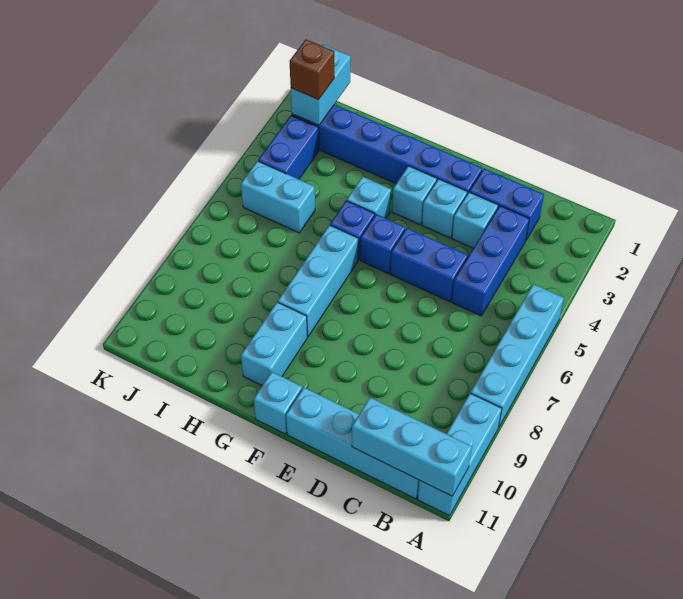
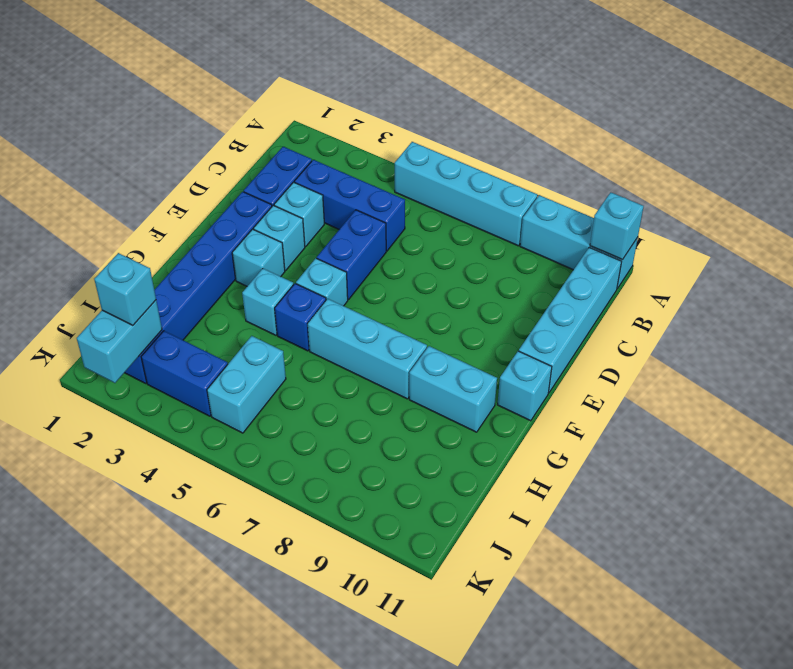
cyan 1x3 brick [352,397,472,496] -> cyan 1x1 brick [590,192,644,260]
blue 1x1 brick [360,214,405,274] -> cyan 1x1 brick [296,258,348,306]
cyan 1x2 brick [291,45,351,125] -> cyan 1x2 brick turned to [77,300,162,383]
brown 1x1 brick [290,39,334,100] -> cyan 1x1 brick [94,253,156,325]

